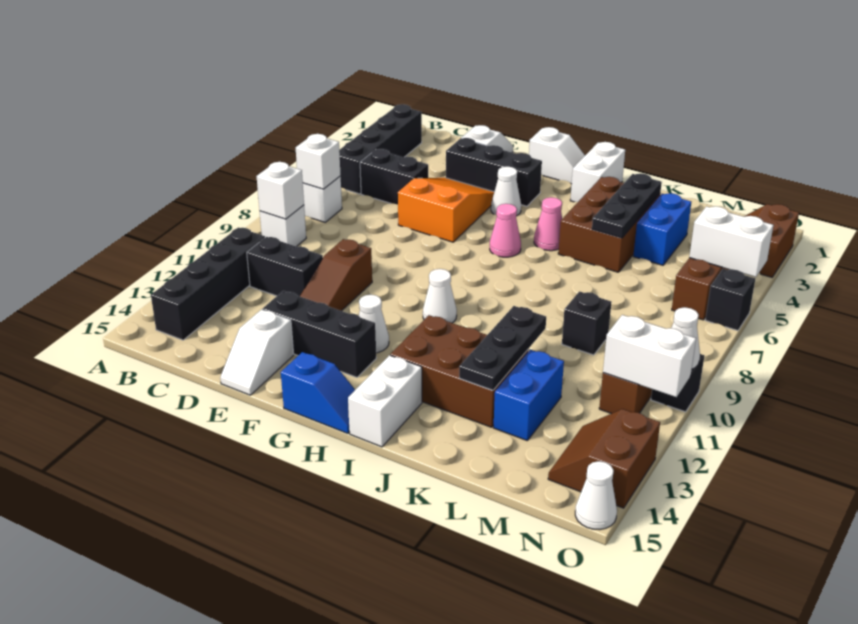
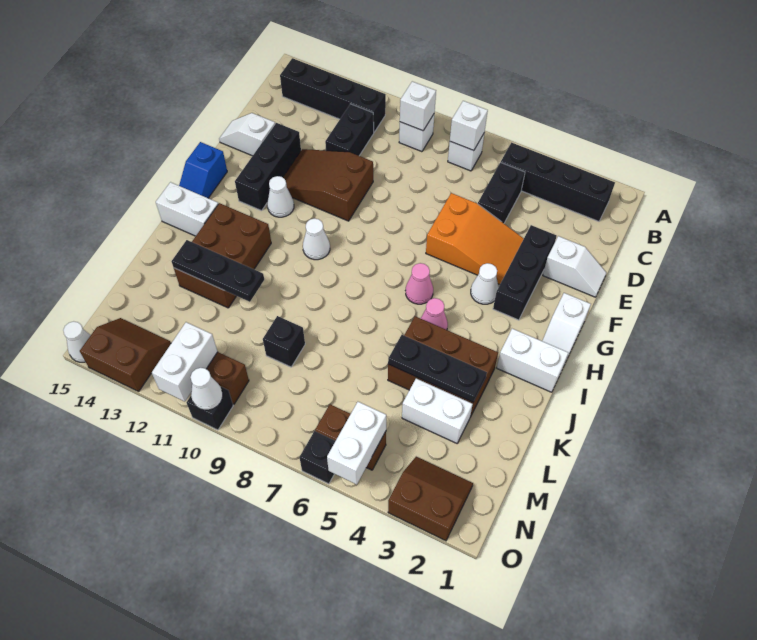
brown 1x3 slope [300,239,372,311] -> brown 2x3 slope [283,149,373,221]
blue 1x2 brick [633,193,691,265] -> white 1x2 brick [402,378,473,443]
blue 1x2 brick [494,350,564,441] -> none

